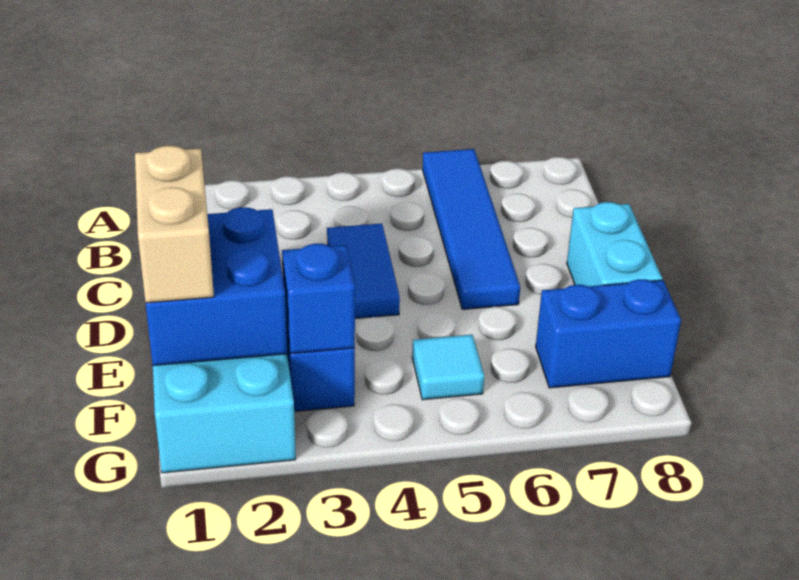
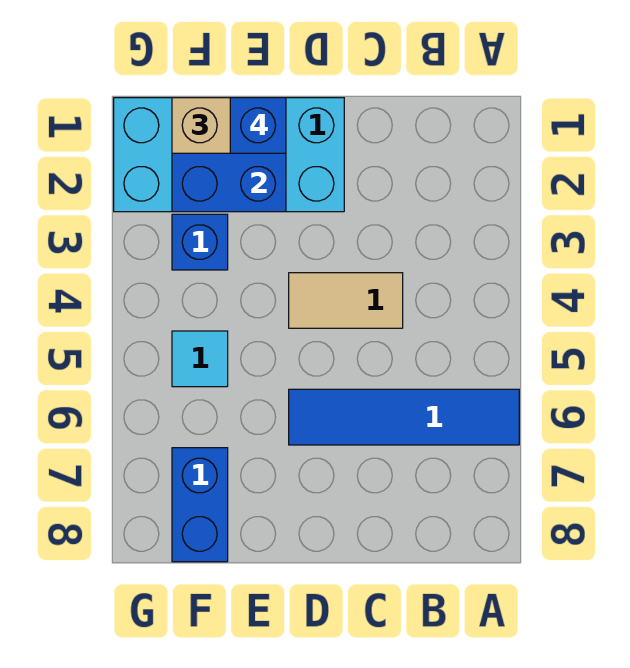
blue 1x2 tile [327,224,400,319] -> tan 1x2 tile [289,273,403,328]
cyan 1x2 brick [567,202,662,286] -> none
blue 1x1 brick [282,244,355,354] -> blue 1x1 brick moved to [230,98,286,153]

